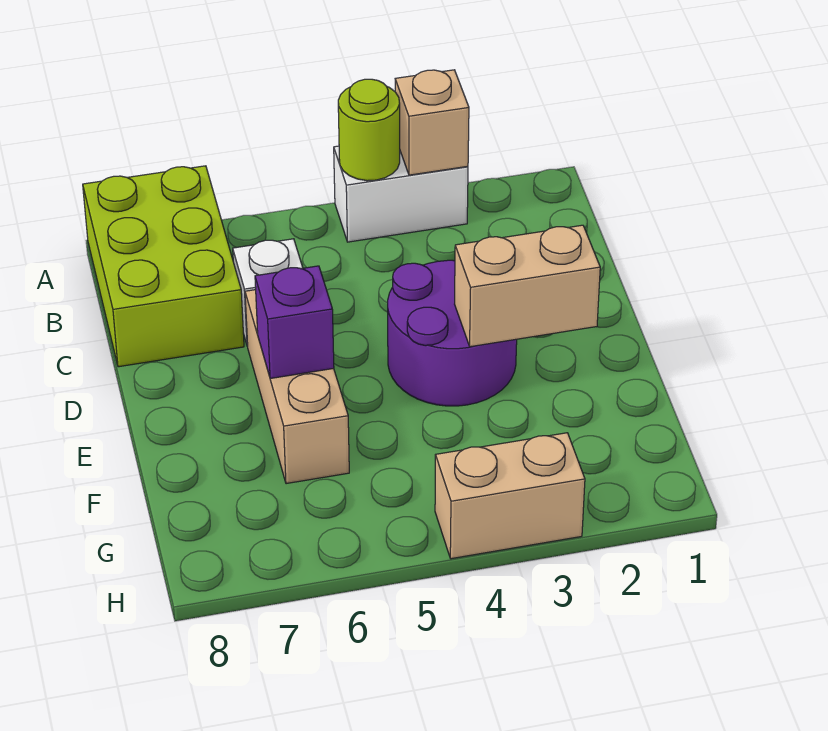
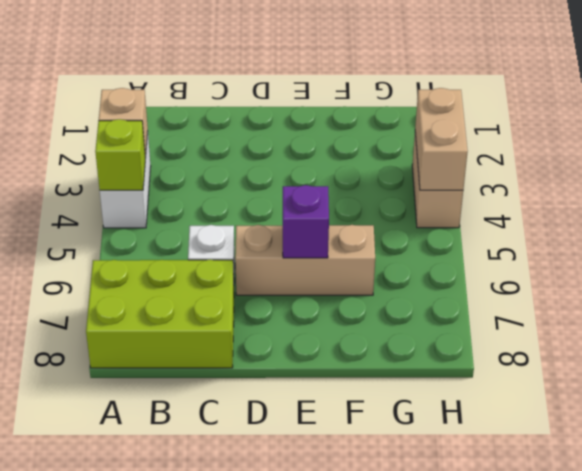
lime 1x1 round brick [338,79,400,181] -> lime 1x1 brick [95,119,145,190]
purple 2x2 round brick [388,260,517,406] -> none
tan 1x2 brick [455,225,600,347] -> tan 1x2 brick moved to [415,88,468,190]

